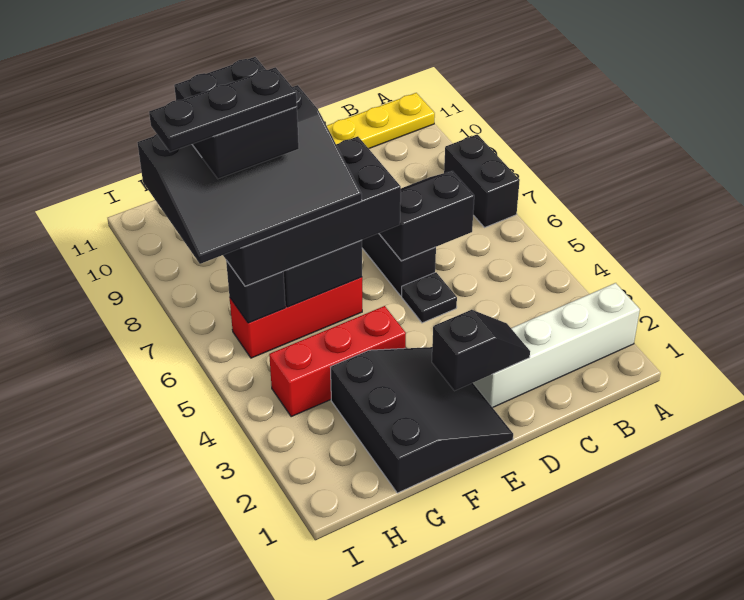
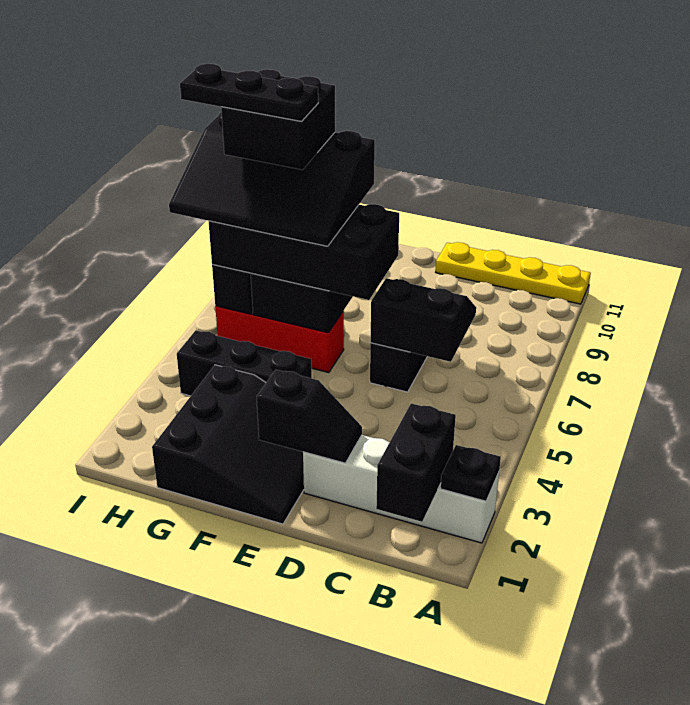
black 1x2 brick [444,134,520,228] -> black 1x2 brick moved to [376,403,456,522]
black 1x1 plate [402,272,457,323] -> black 1x1 plate moved to [441,445,501,501]
red 1x3 brick [269,306,406,417] -> black 1x3 brick [177,331,312,396]

